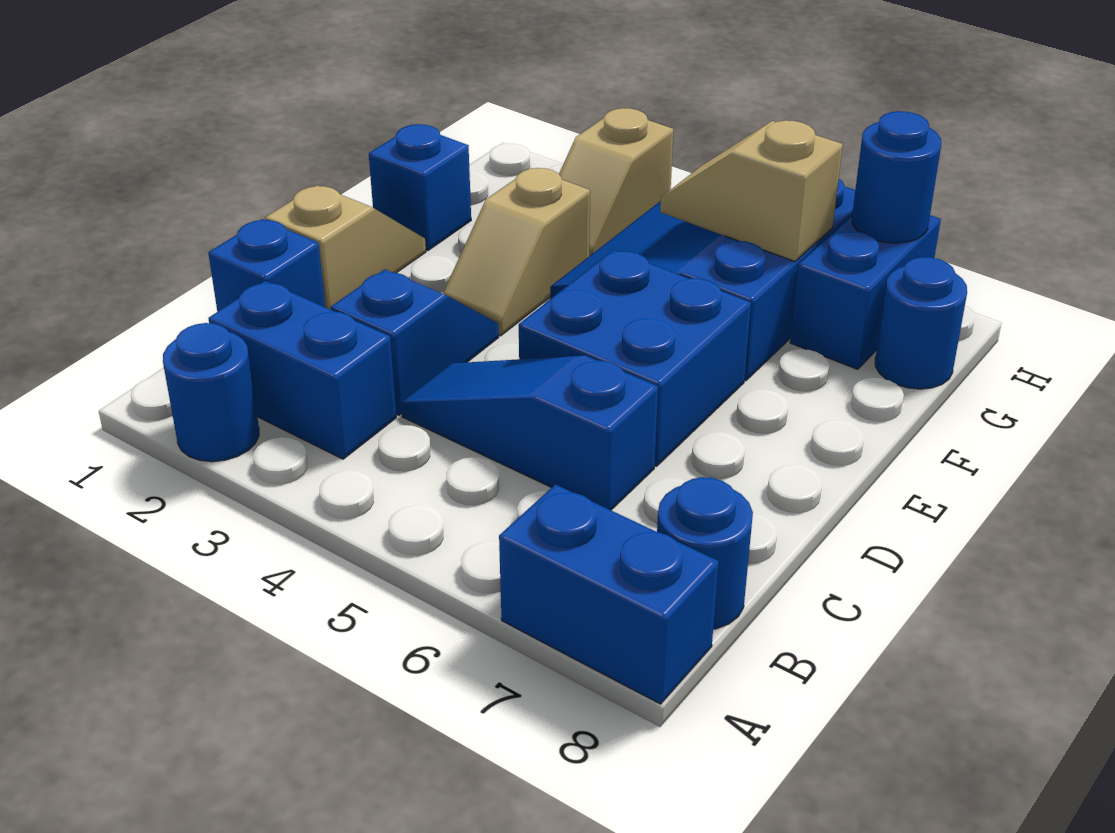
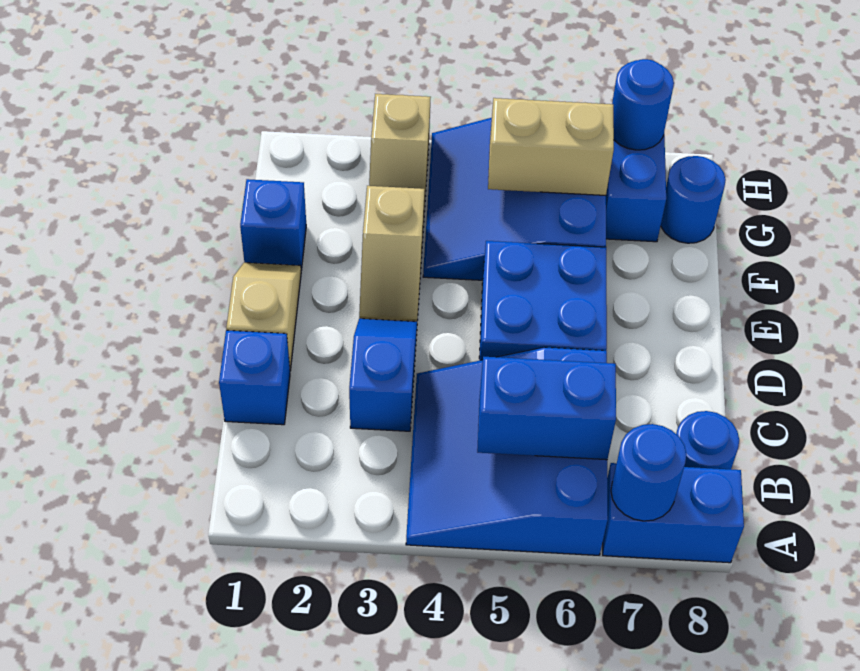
blue 1x1 round brick [163,323,259,462] -> blue 1x1 round brick moved to [611,424,686,521]
blue 1x2 brick [208,281,396,459] -> blue 1x2 brick moved to [477,357,616,460]
blue 1x3 slope [401,355,658,510] -> blue 3x3 slope [406,347,608,555]
tan 1x2 slope [660,120,843,261] -> tan 1x2 brick [488,98,614,195]

